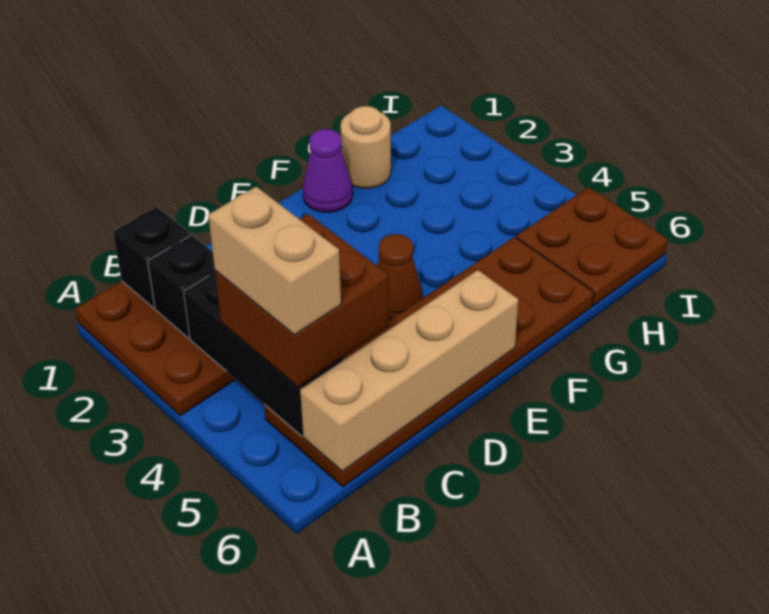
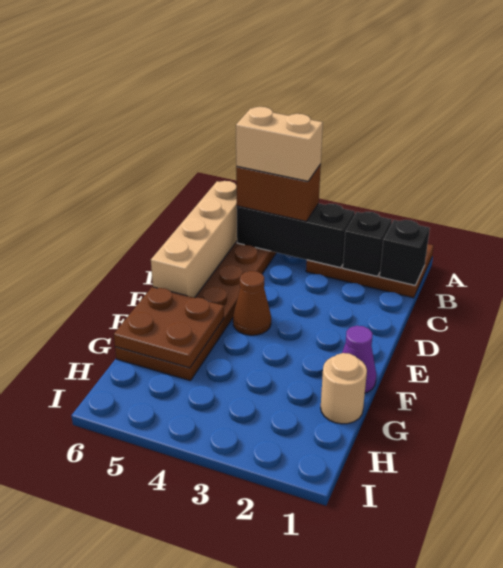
brown 2x2 brick [215,214,389,387] -> brown 1x2 brick [236,164,321,221]
brown 2x2 plate [516,187,668,306] -> brown 2x2 plate moved to [114,287,224,368]

